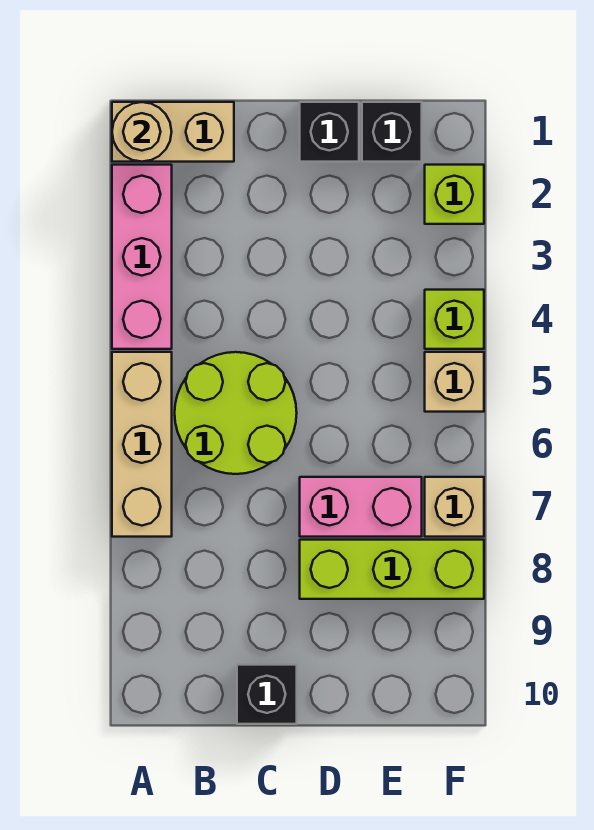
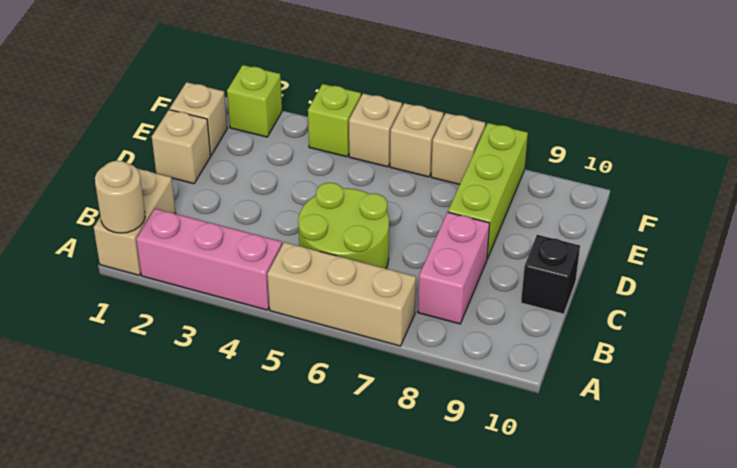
black 1x1 brick [300,102,359,162] -> tan 1x1 brick [152,110,211,184]
pink 1x2 brick [300,477,422,537] -> pink 1x2 brick moved to [418,212,490,324]
black 1x1 brick [362,102,422,162] -> tan 1x1 brick [170,82,227,155]
none -> tan 1x1 brick [390,103,443,177]

